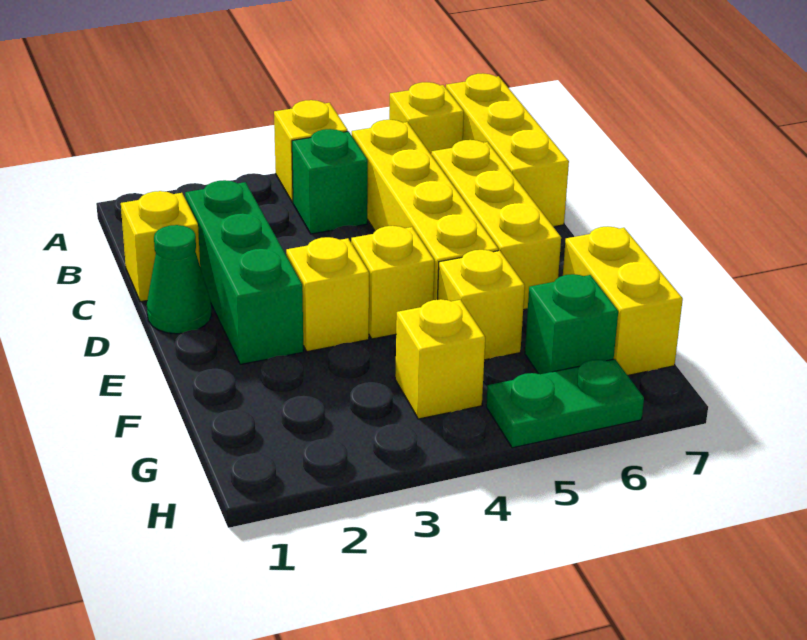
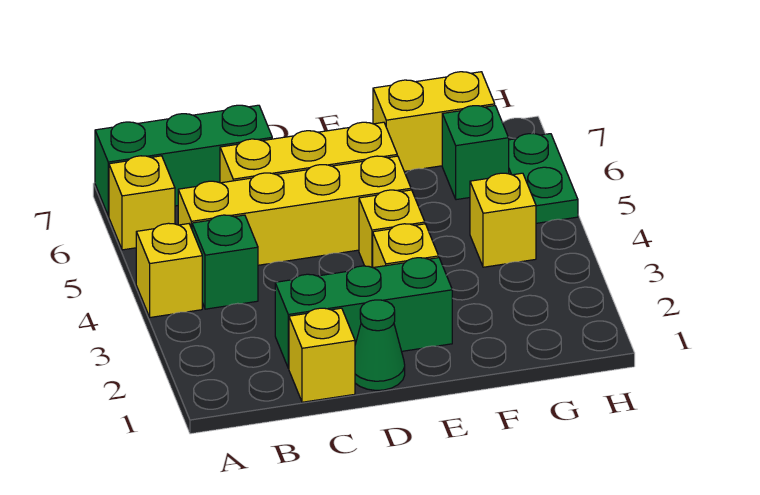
yellow 1x3 brick [446,73,569,226] -> green 1x3 brick [95,105,272,216]
yellow 1x1 brick [438,250,525,360] -> none

